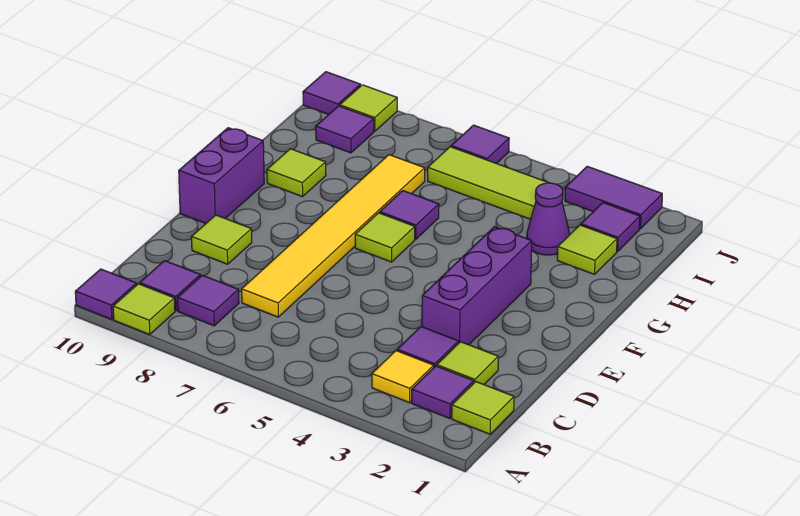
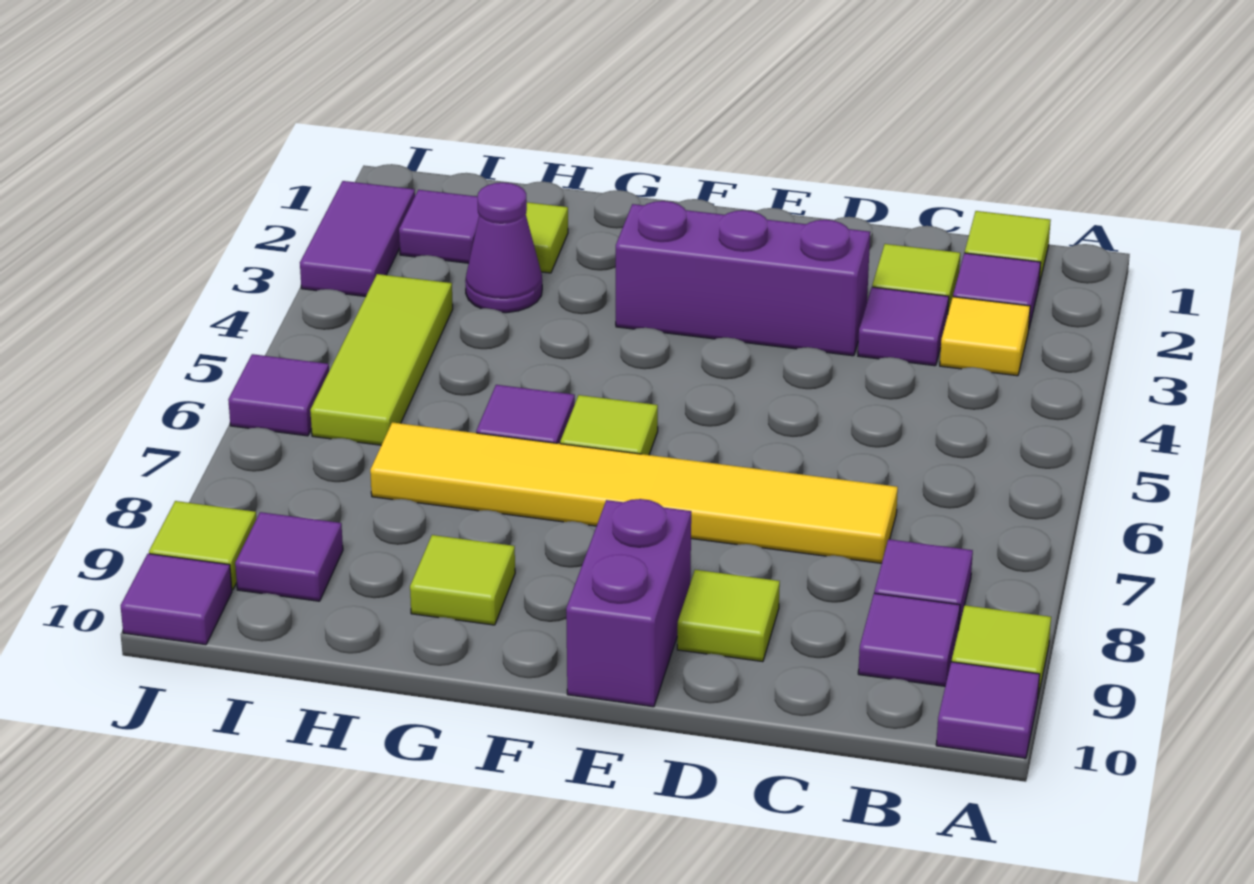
purple 1x2 brick [179,128,264,223] -> purple 1x2 brick turned to [566,499,691,707]

